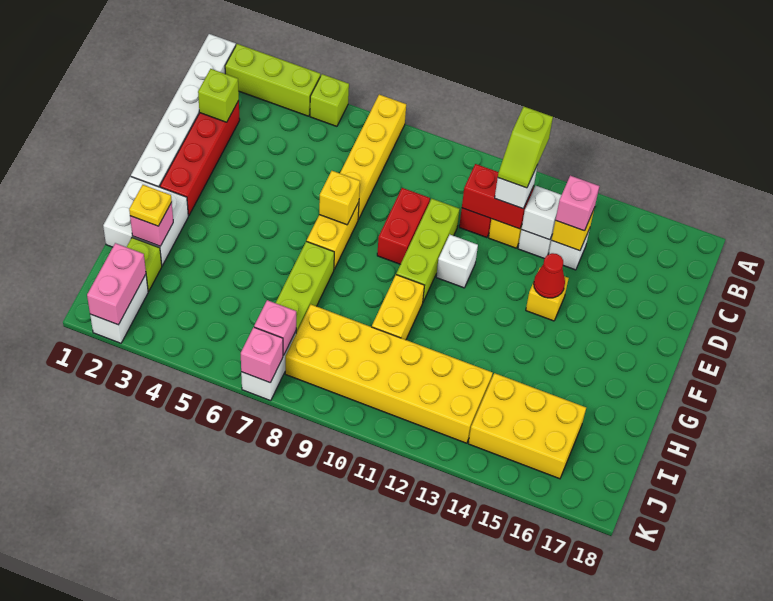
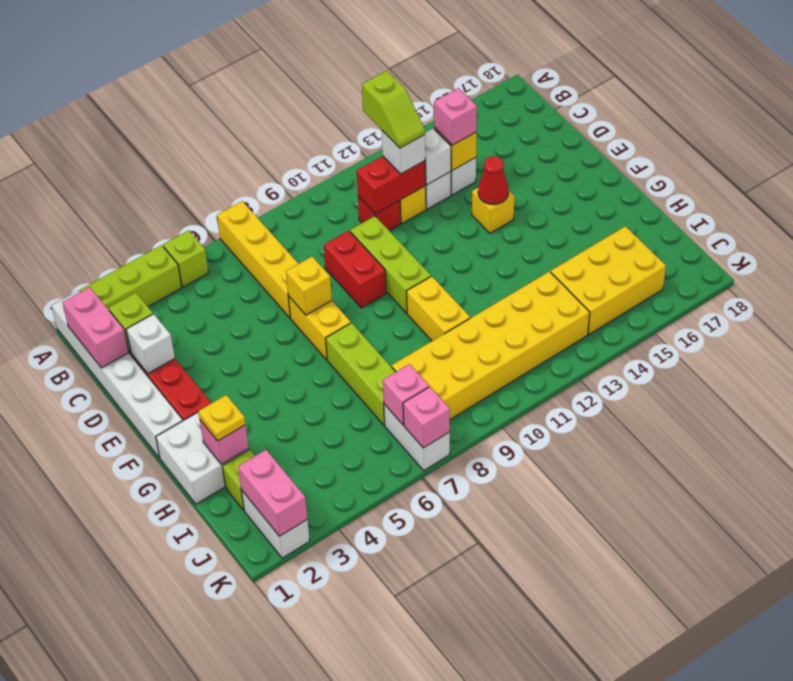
none -> pink 1x2 brick [62,287,129,368]
white 1x1 brick [436,235,478,288] -> white 1x1 brick moved to [126,314,175,373]

